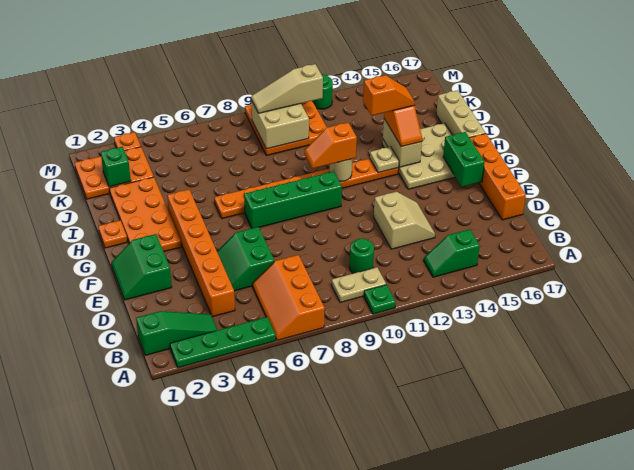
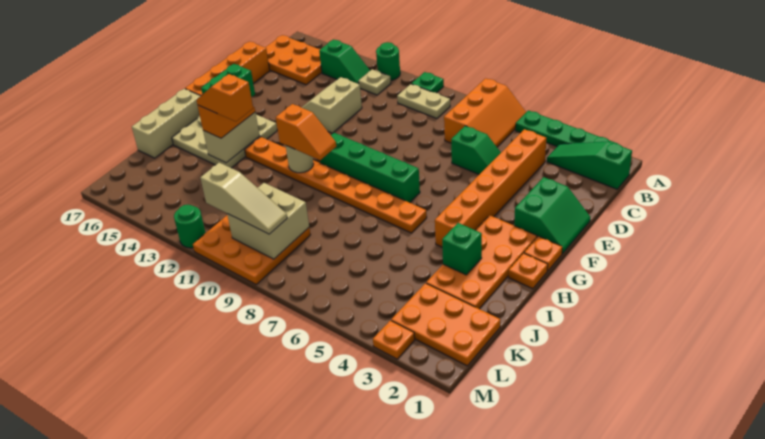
none -> orange 2x3 plate [265,35,322,85]
green 1x1 round brick [350,238,374,273] -> green 1x1 round brick moved to [376,42,400,80]
green 2x2 slope [217,227,274,291] -> green 1x2 slope [451,126,501,174]
none -> orange 1x1 plate [524,236,562,271]
tan 1x1 plate [370,147,399,173] -> tan 1x1 plate moved to [358,69,391,95]
green 1x1 brick [101,147,131,187] -> green 1x1 brick moved to [442,223,482,275]

